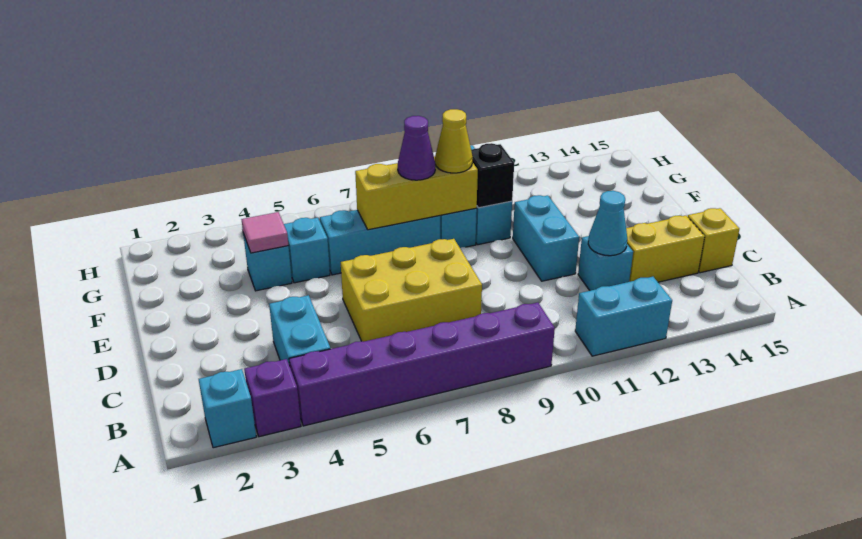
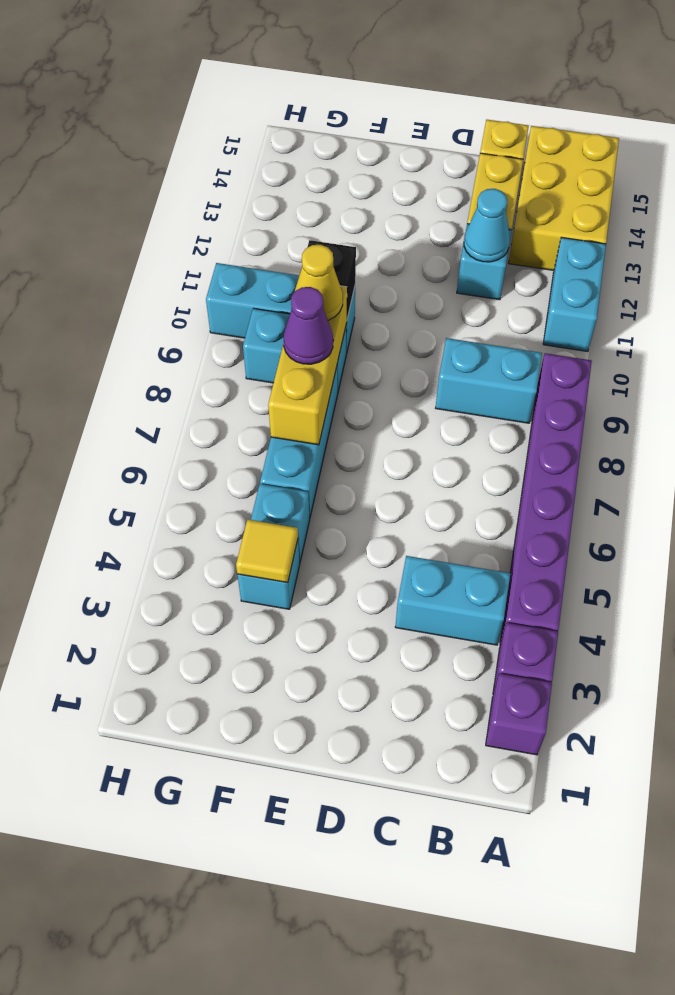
cyan 1x1 brick [199,369,256,448] -> purple 1x1 brick [486,673,552,755]
yellow 2x3 brick [341,239,482,342] -> yellow 2x3 brick moved to [509,126,619,270]
cyan 1x2 brick [513,195,579,281] -> cyan 1x2 brick moved to [436,338,542,423]
pink 1x1 tile [241,212,289,253] -> yellow 1x1 tile [236,519,298,583]

